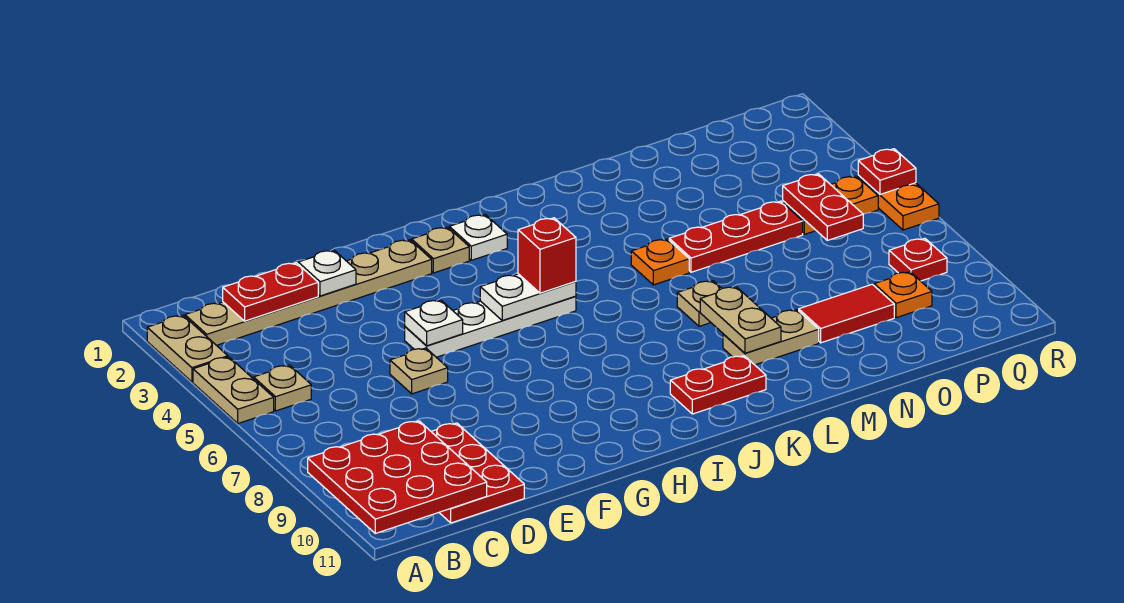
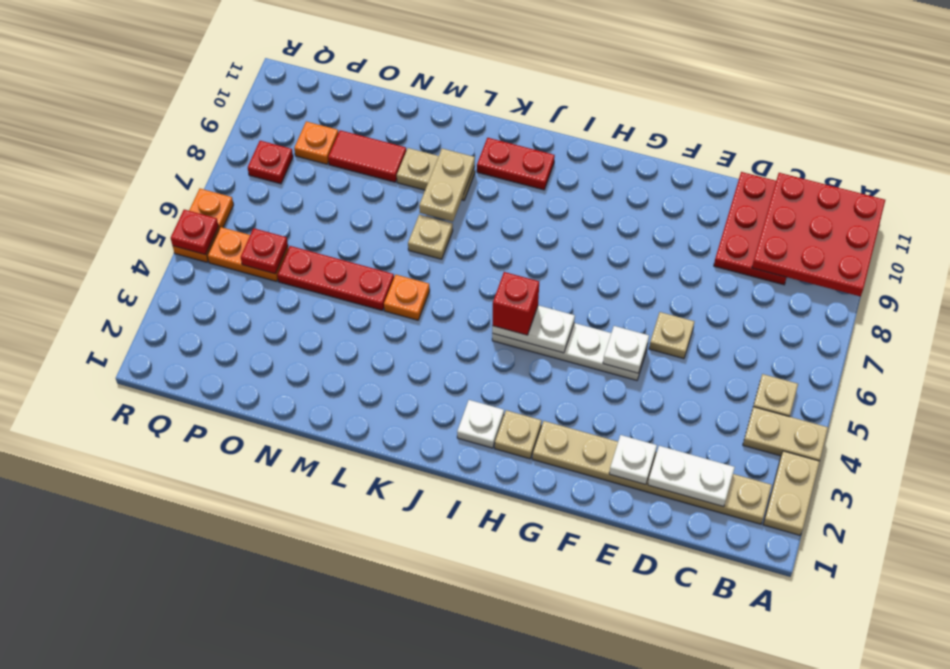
tan 1x2 plate [193,357,274,423] -> tan 1x2 plate turned to [743,407,828,461]
red 1x2 plate [223,263,318,321] -> white 1x2 plate [648,446,735,507]
red 1x2 plate [783,174,863,240] -> red 1x1 plate [241,228,288,274]

